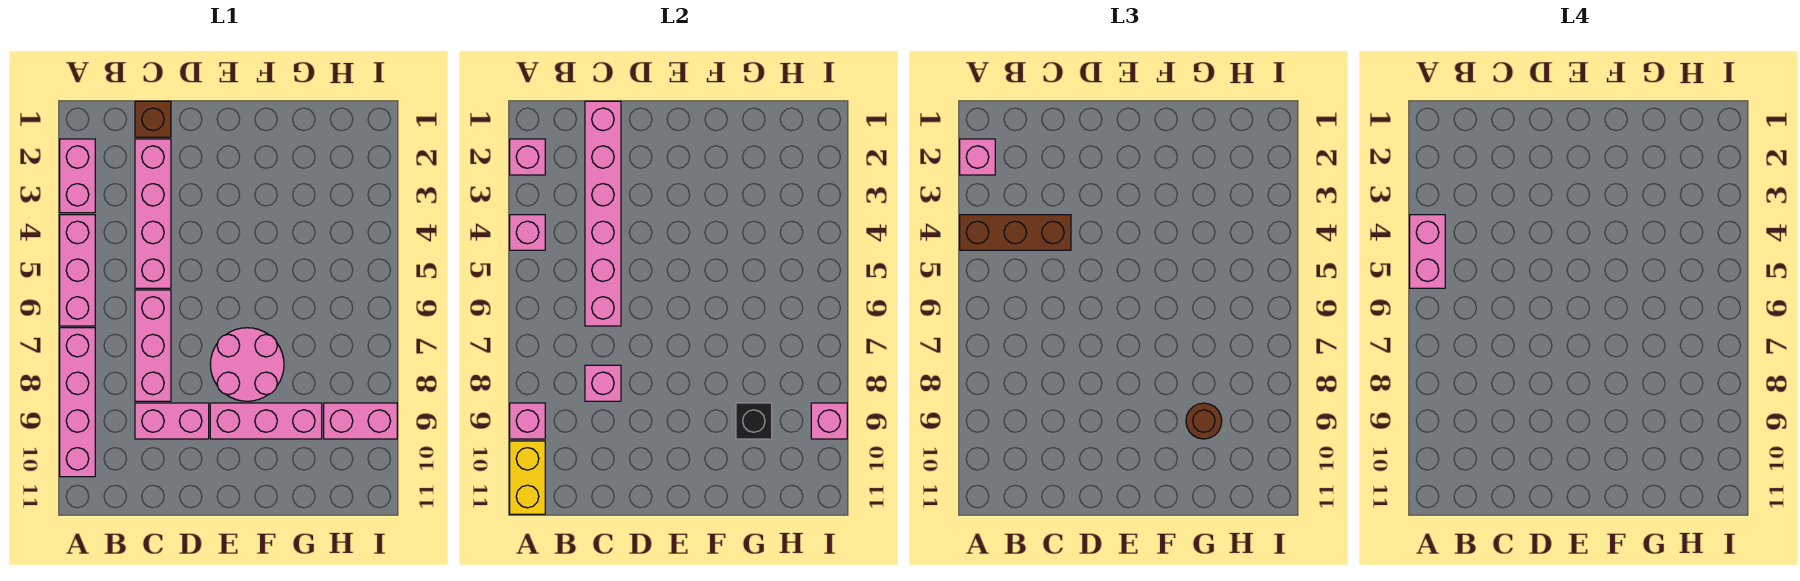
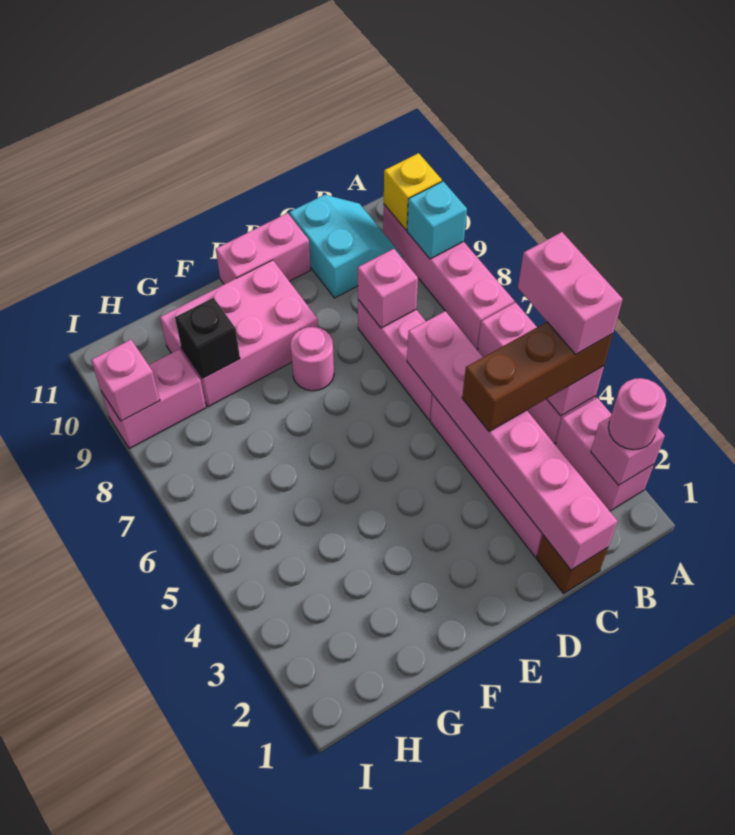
pink 1x1 brick [960,139,995,175] -> pink 1x1 round brick [608,378,666,450]
pink 1x1 brick [510,403,545,439] -> cyan 1x1 brick [407,181,467,259]
yellow 1x2 brick [510,441,545,514] -> yellow 1x1 brick [384,153,442,230]
none -> cyan 2x2 slope [289,195,403,298]
pink 1x2 brick [135,403,209,439] -> pink 1x2 brick moved to [216,213,311,284]
pink 2x2 round brick [210,328,284,401] -> pink 1x1 round brick [290,327,334,391]
pink 1x3 brick [210,403,322,439] -> pink 2x3 brick [160,260,318,407]
brown 1x1 round brick [1186,403,1222,439] -> none

